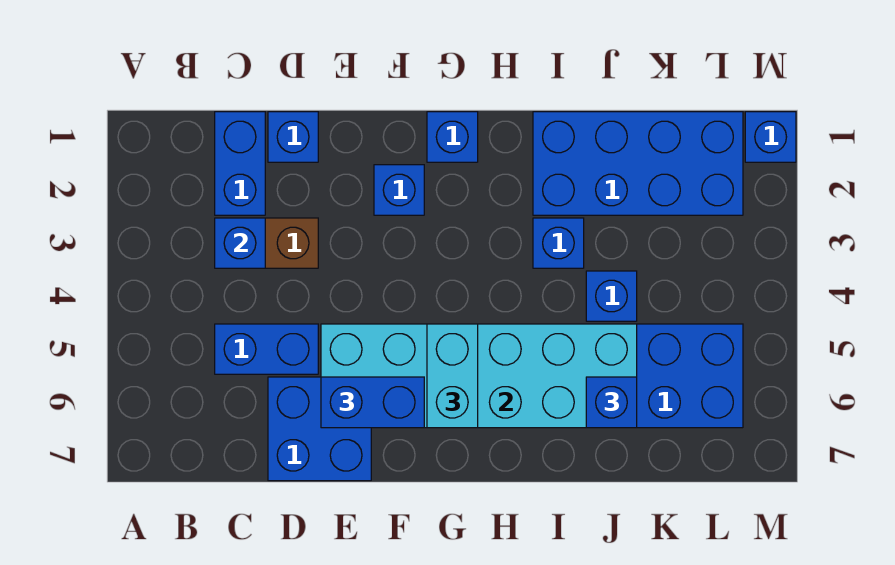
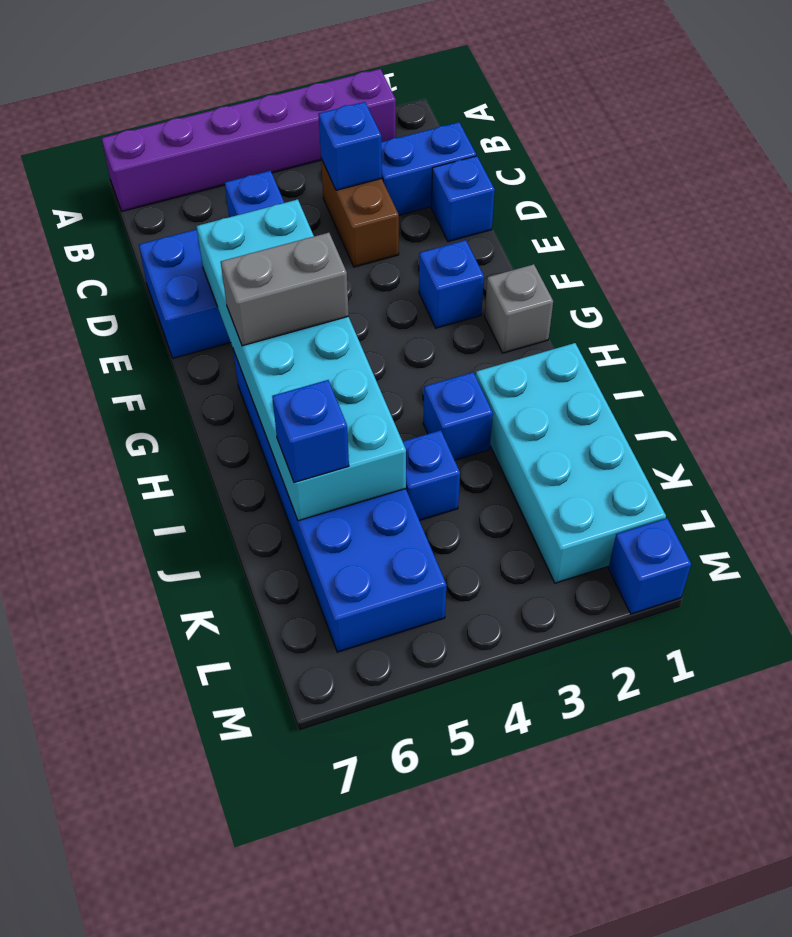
none -> purple 1x6 brick [101,69,396,211]
blue 1x2 brick [321,377,424,428] -> none
blue 1x1 brick [427,112,478,162] -> grey 1x1 brick [485,264,553,353]
cyan 1x2 brick [427,324,478,428] -> grey 1x2 brick [221,233,349,346]
blue 2x4 brick [533,112,743,215] -> cyan 2x4 brick [476,343,666,583]

